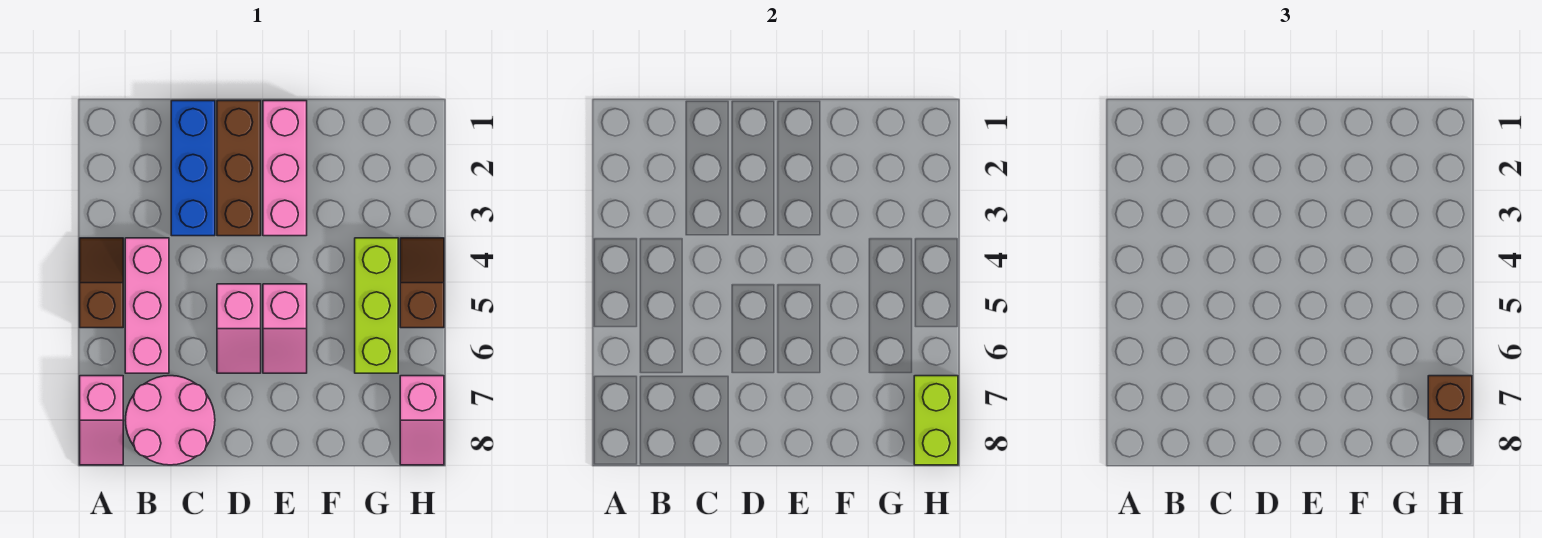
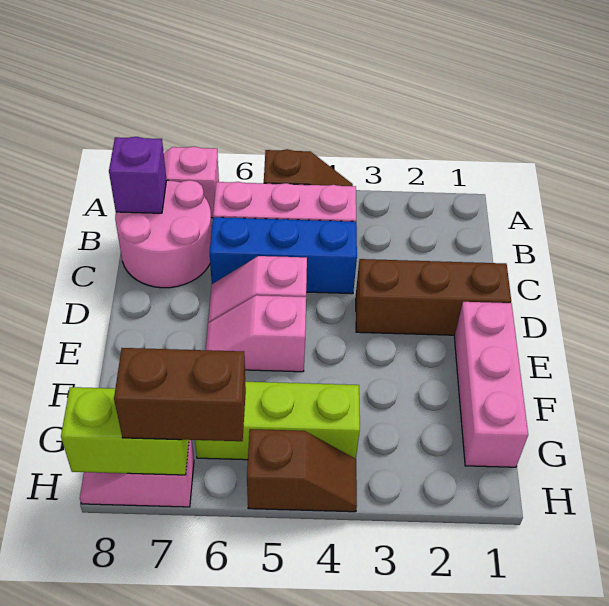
none -> purple 1x1 brick [109,137,166,213]
blue 1x3 brick [171,101,215,236] -> blue 1x3 brick moved to [210,217,357,294]
pink 1x3 brick [263,101,307,236] -> pink 1x3 brick turned to [454,302,528,467]
brown 1x1 brick [1428,376,1472,419] -> brown 1x2 brick [114,348,246,441]

